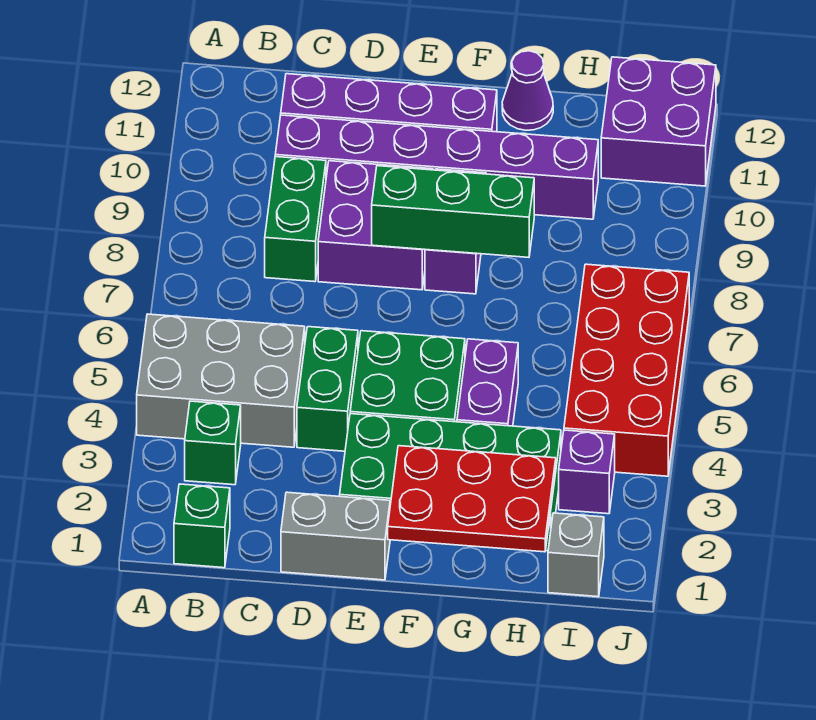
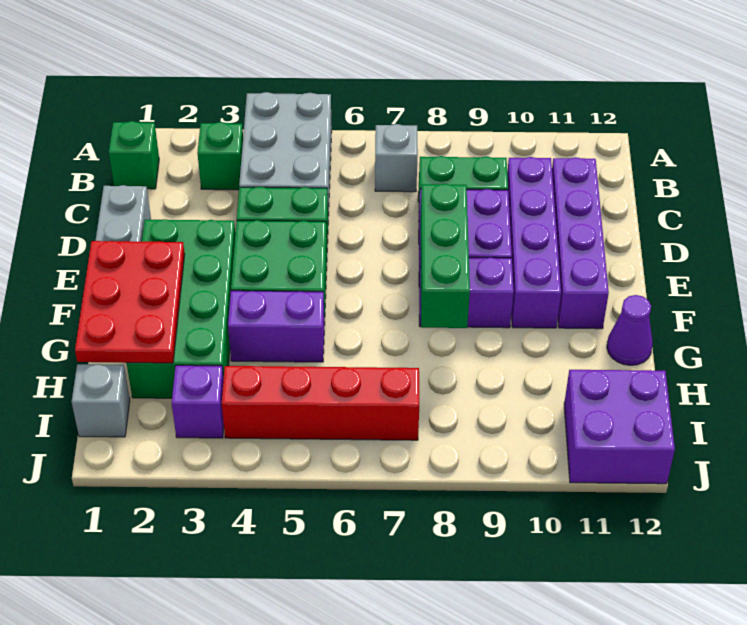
none -> grey 1x1 brick [375,124,418,192]
purple 1x6 brick [275,115,598,219] -> purple 1x4 brick [507,157,561,328]
red 2x4 brick [564,264,689,476] -> red 1x4 brick [222,366,419,440]

